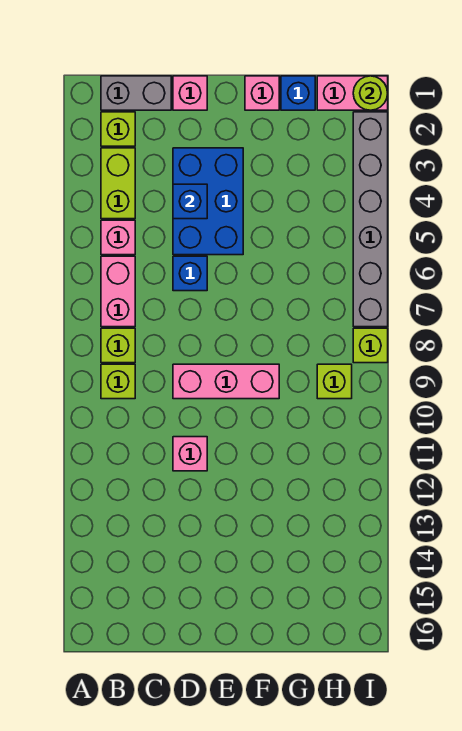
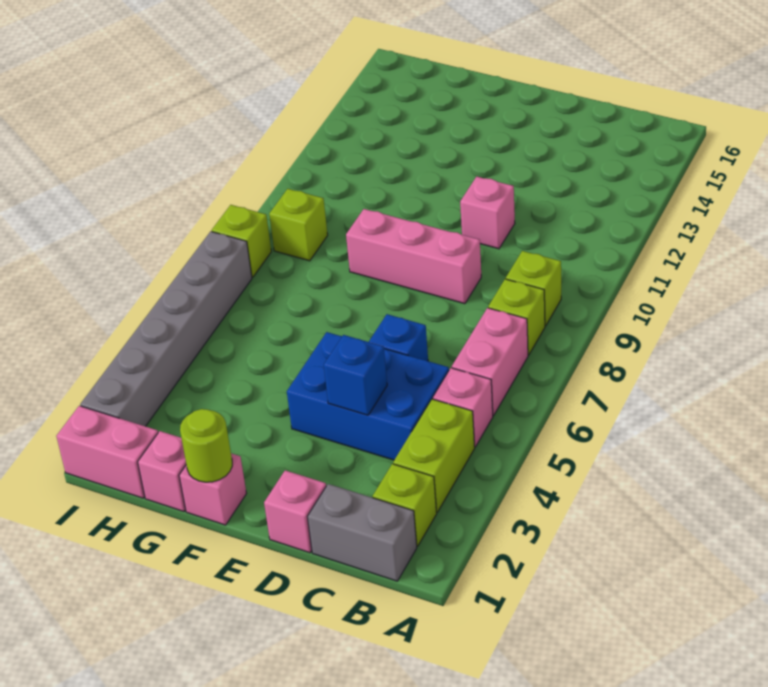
blue 2x3 brick [173,148,243,255] -> blue 2x3 brick turned to [287,332,449,460]
blue 1x1 brick [281,76,315,110] -> pink 1x1 brick [138,431,186,511]
lime 1x1 round brick [353,76,388,110] -> lime 1x1 round brick moved to [180,409,232,482]

